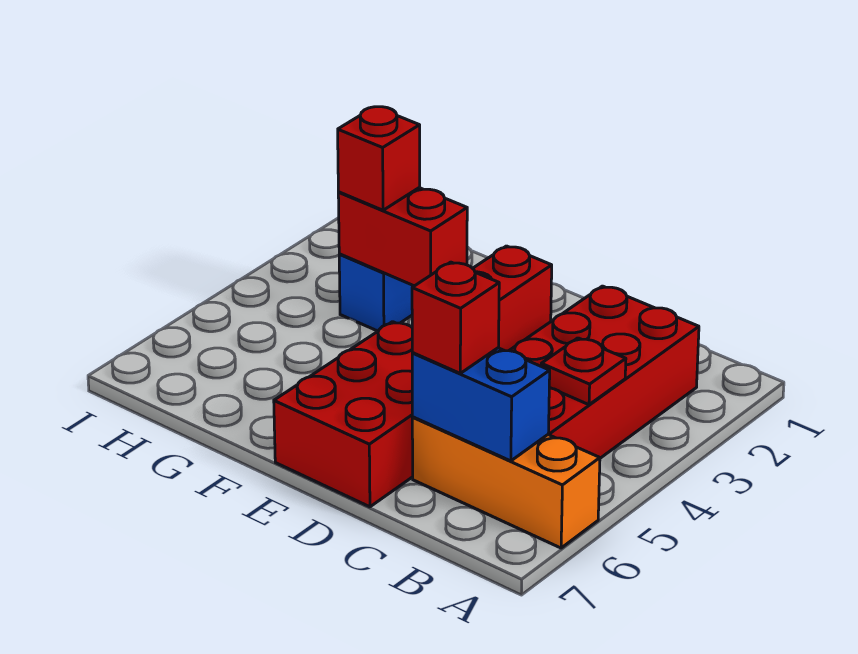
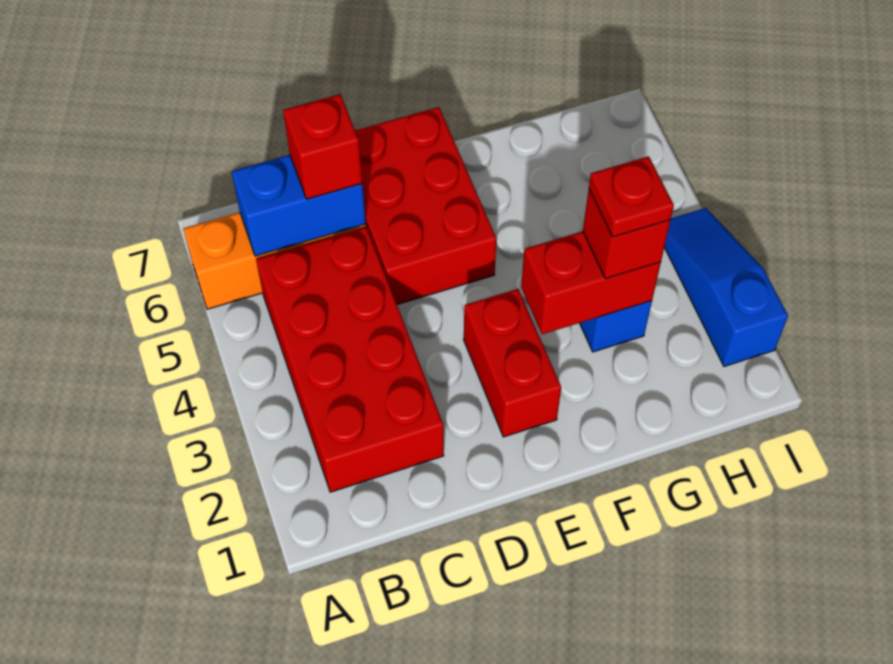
red 1x1 plate [541,338,626,405] -> red 1x1 plate moved to [589,156,674,237]
none -> blue 1x3 slope [664,208,788,366]

